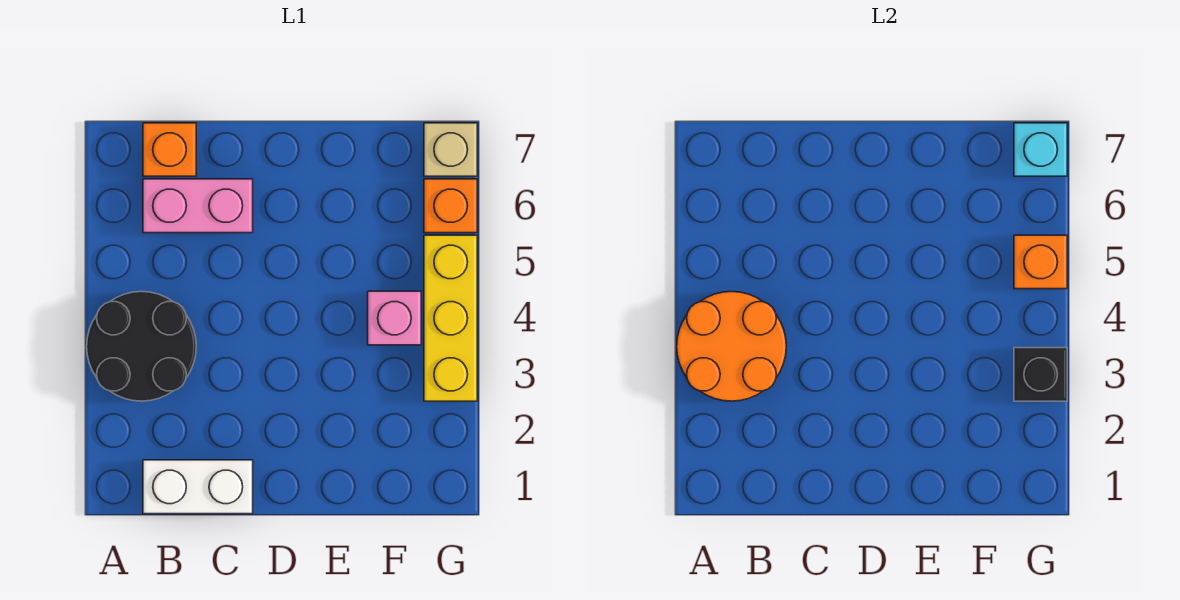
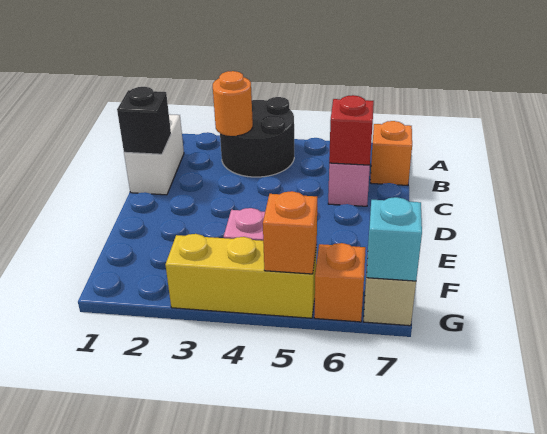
orange 2x2 round brick [677,292,786,401] -> orange 1x1 round brick [213,71,253,136]
none -> red 1x1 brick [329,95,374,165]
black 1x1 brick [1014,348,1067,401] -> black 1x1 brick moved to [117,87,171,154]

